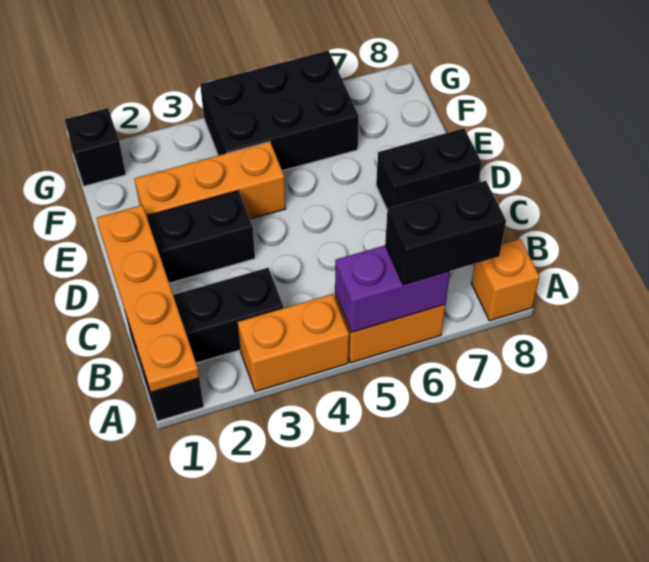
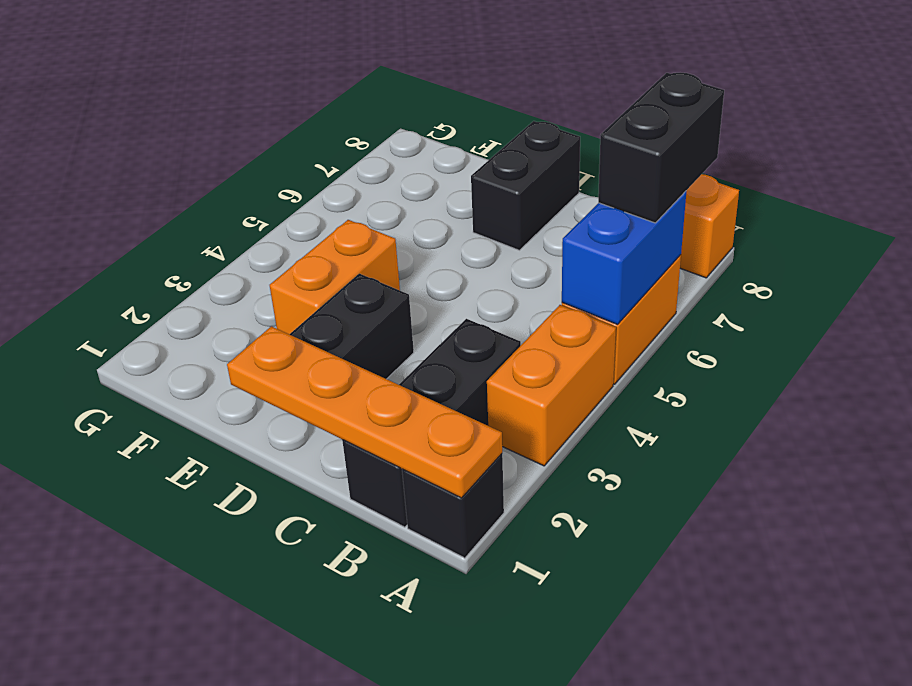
purple 1x2 brick [335,245,450,332] -> blue 1x2 brick [562,191,686,324]
orange 1x3 brick [135,142,286,219] -> orange 1x2 brick [270,220,400,334]
black 2x3 brick [200,50,359,171] -> none
black 1x1 brick [65,108,126,186] -> none

